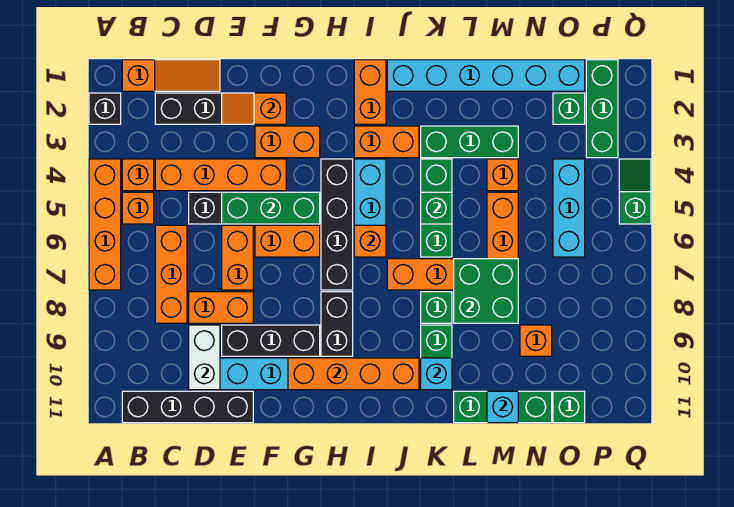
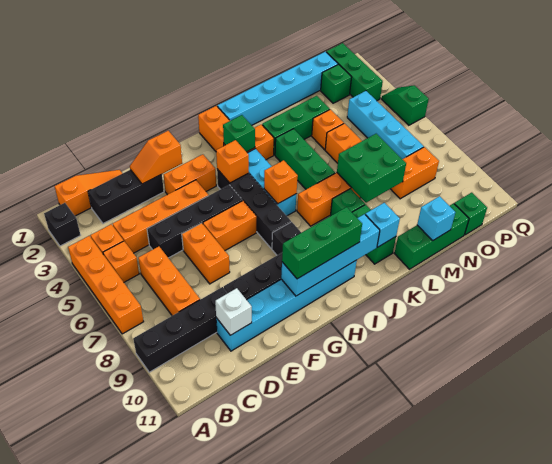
black 1x4 brick [122,391,253,423] -> black 1x4 brick moved to [133,287,227,372]
orange 1x2 brick [189,292,253,323] -> orange 1x2 brick moved to [391,147,439,199]
white 1x2 brick [189,325,220,390] -> white 1x1 brick [215,288,252,335]
green 1x3 brick [222,192,320,224] -> green 1x3 brick moved to [282,207,362,279]
orange 1x4 brick [288,358,419,390] -> cyan 1x4 brick [281,214,380,296]
green 1x1 brick [421,192,452,224] -> green 1x1 brick moved to [223,115,255,152]
orange 1x1 brick [520,325,552,356] -> orange 1x1 brick moved to [216,140,249,183]
cyan 1x3 brick [553,159,585,257] -> cyan 1x4 brick [347,91,424,159]

